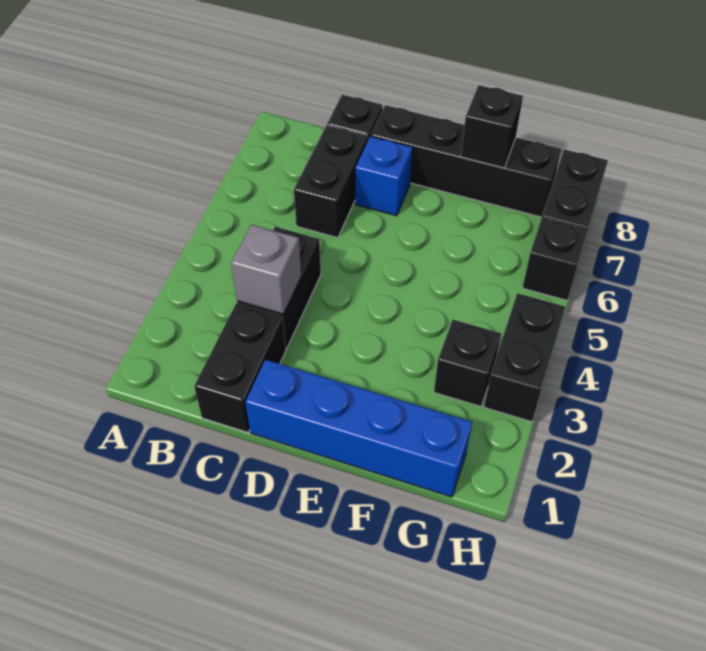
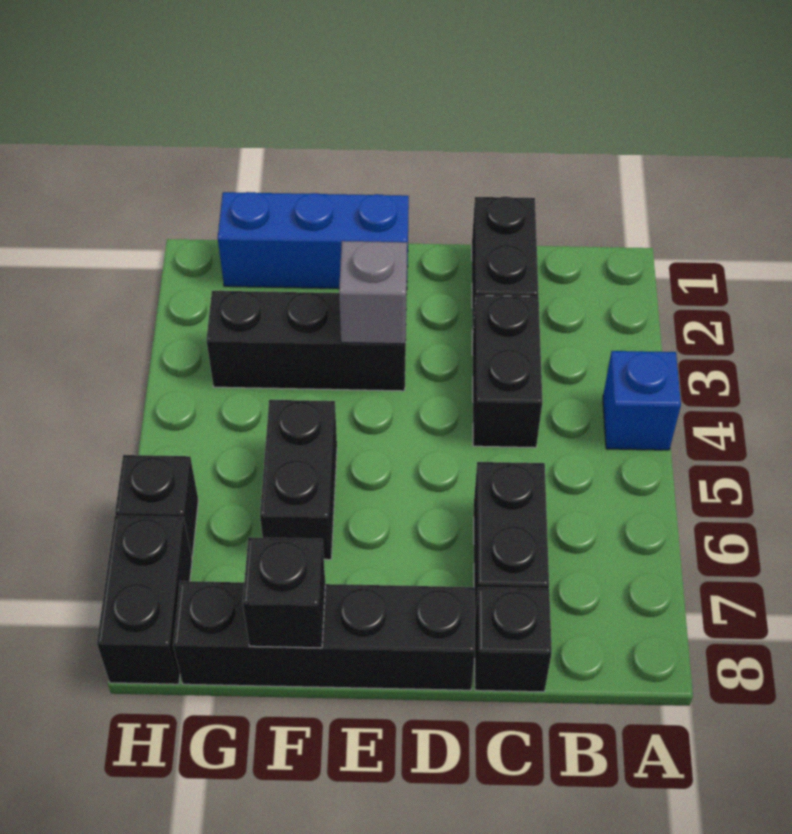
grey 1x1 brick [231,225,301,314] -> grey 1x1 brick moved to [339,241,407,344]
blue 1x4 brick [245,360,472,497] -> blue 1x3 brick [218,192,409,289]
blue 1x1 brick [355,136,413,216] -> blue 1x1 brick moved to [603,351,681,450]
black 1x1 brick [434,320,501,406] -> black 1x3 brick [206,291,406,391]
black 1x2 brick [484,293,565,422] -> black 1x2 brick moved to [260,400,337,560]

